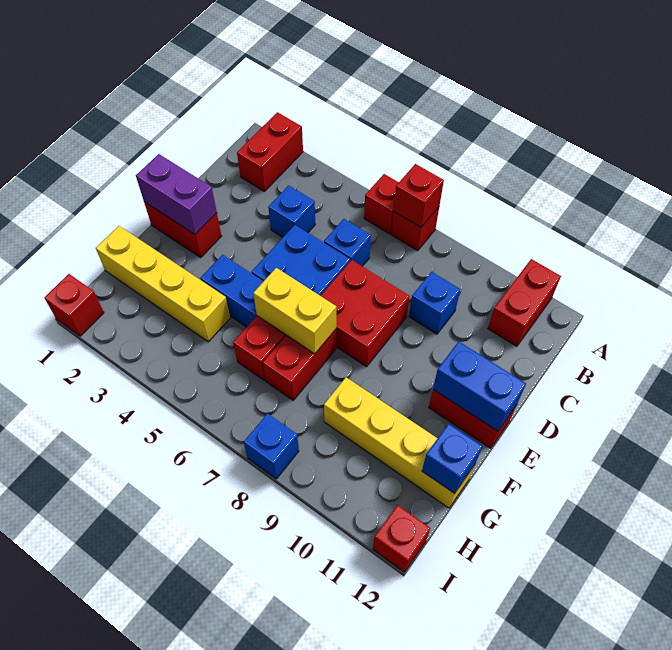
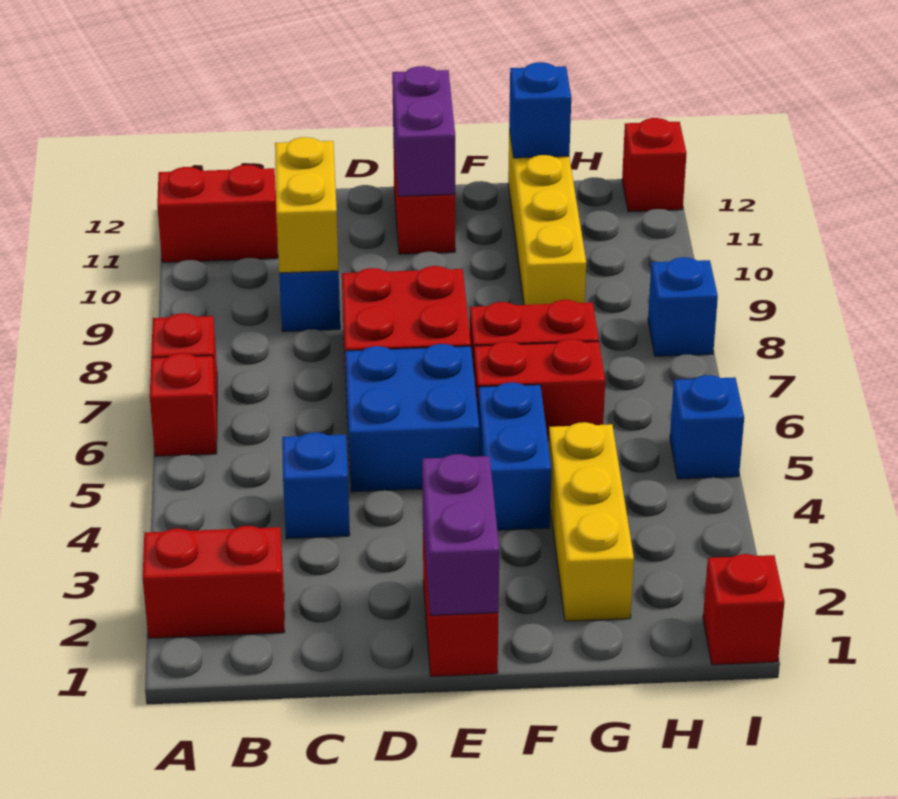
red 1x1 brick [394,164,444,227] -> none
blue 1x1 brick [324,219,371,266] -> blue 1x1 brick moved to [670,375,744,479]
blue 1x2 brick [433,342,526,431] -> purple 1x2 brick [392,66,455,196]
yellow 1x2 brick [253,268,336,354] -> yellow 1x2 brick moved to [275,137,339,273]
yellow 1x4 brick [96,226,230,342] -> yellow 1x3 brick [549,422,634,621]

